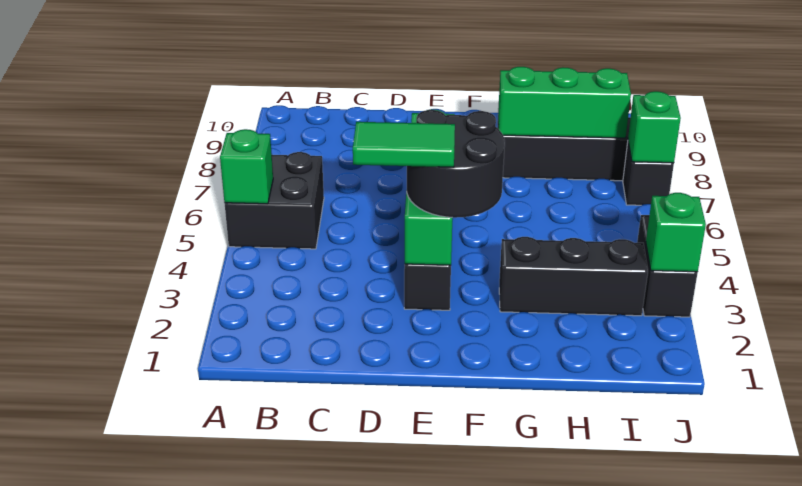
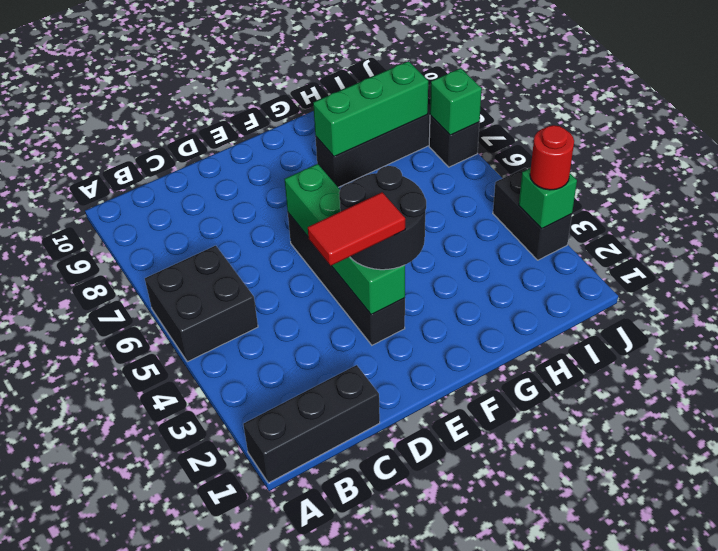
green 1x1 brick [220,129,273,204] -> none
green 1x2 tile [353,122,455,167] -> red 1x2 tile [308,192,405,266]
black 1x3 brick [499,237,648,316] -> black 1x3 brick moved to [243,365,380,483]
none -> red 1x1 round brick [530,125,574,190]

